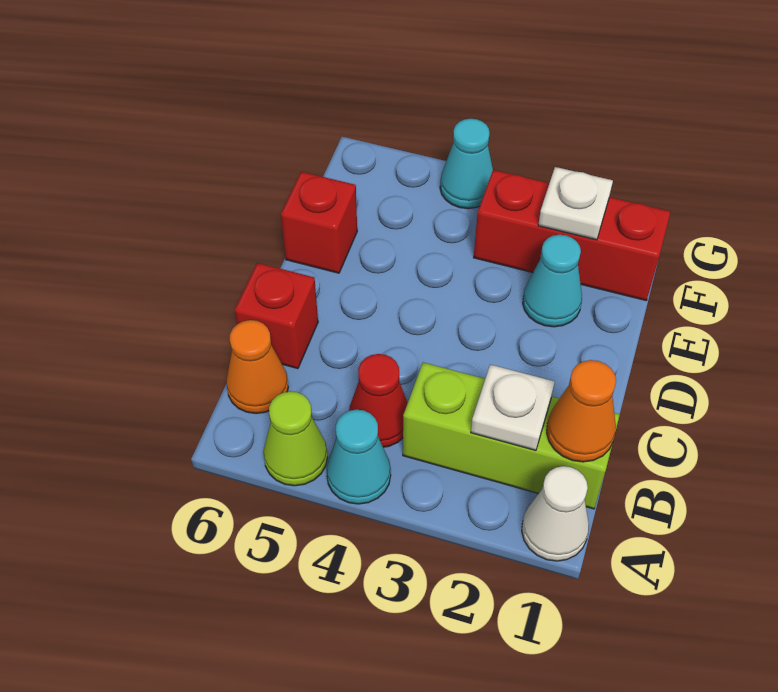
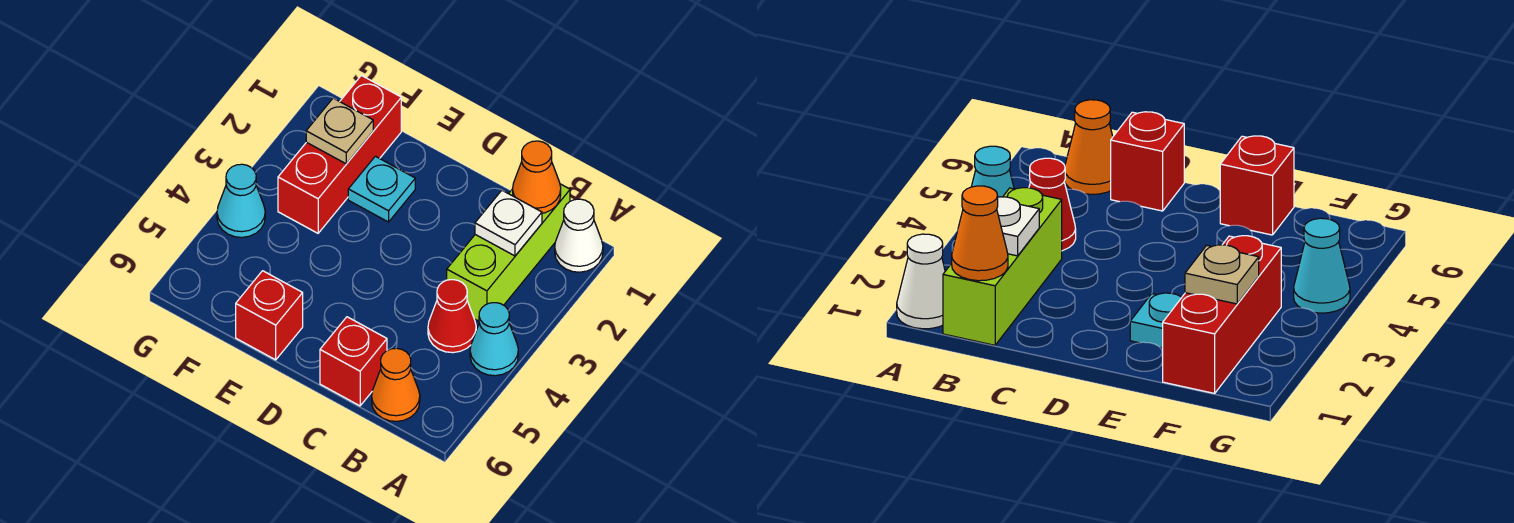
lime 1x1 cone [263,391,328,486] -> none
cyan 1x1 cone [523,235,582,327] -> cyan 1x1 plate [348,156,415,222]
white 1x1 plate [538,167,613,240] -> tan 1x1 plate [306,98,373,164]

